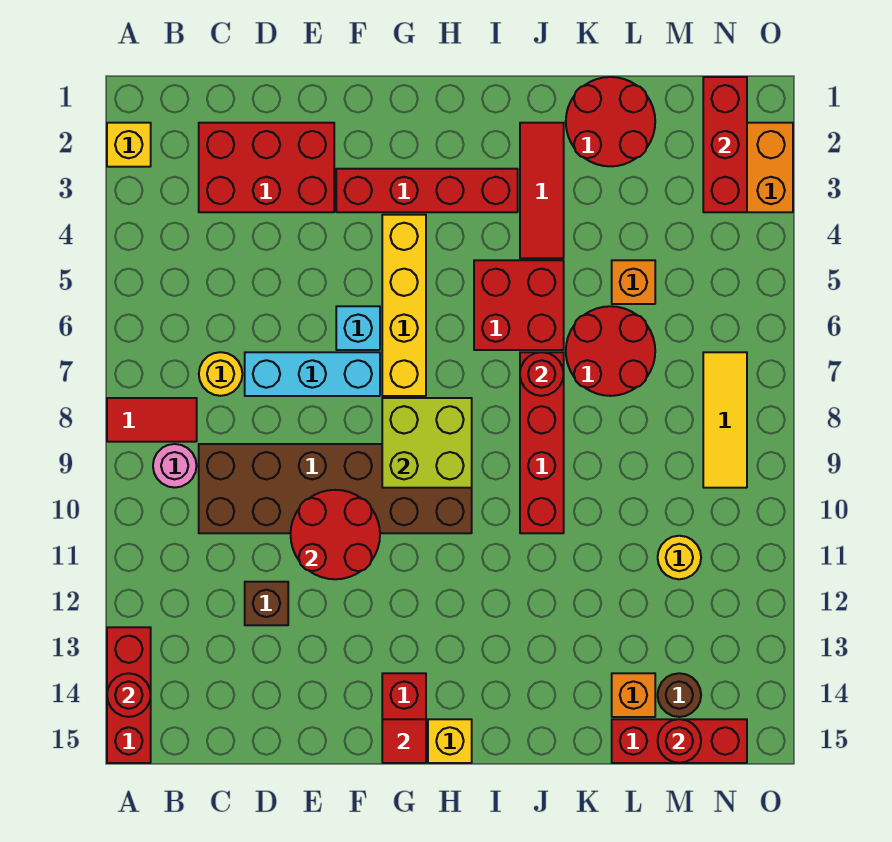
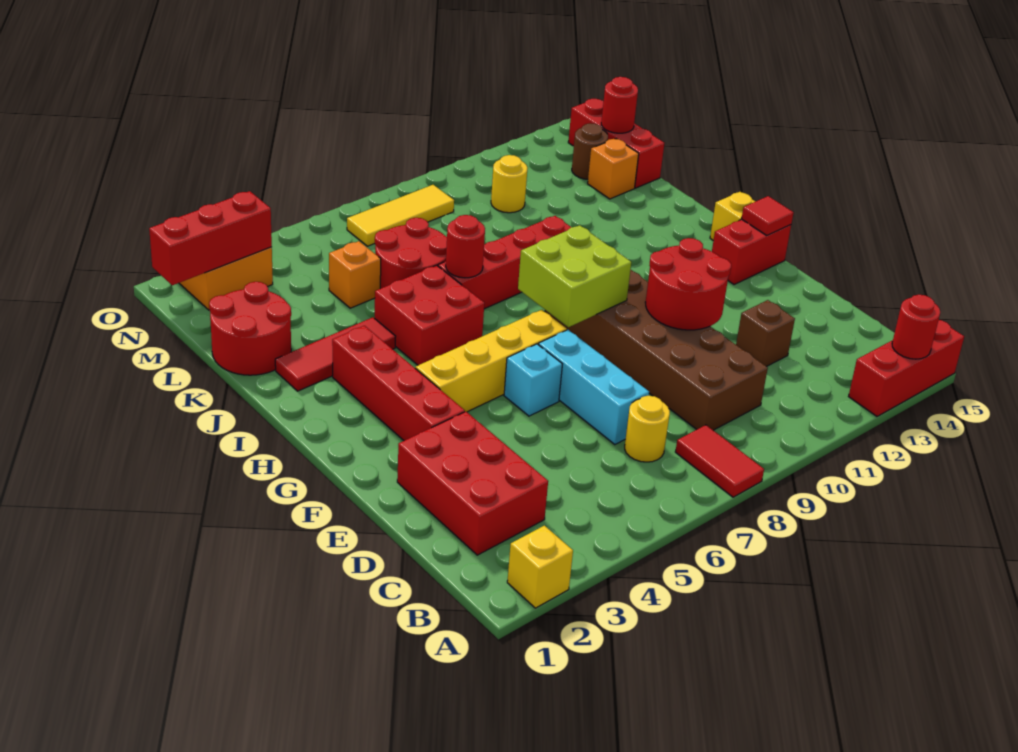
pink 1x1 round brick [153,444,197,488] -> none

